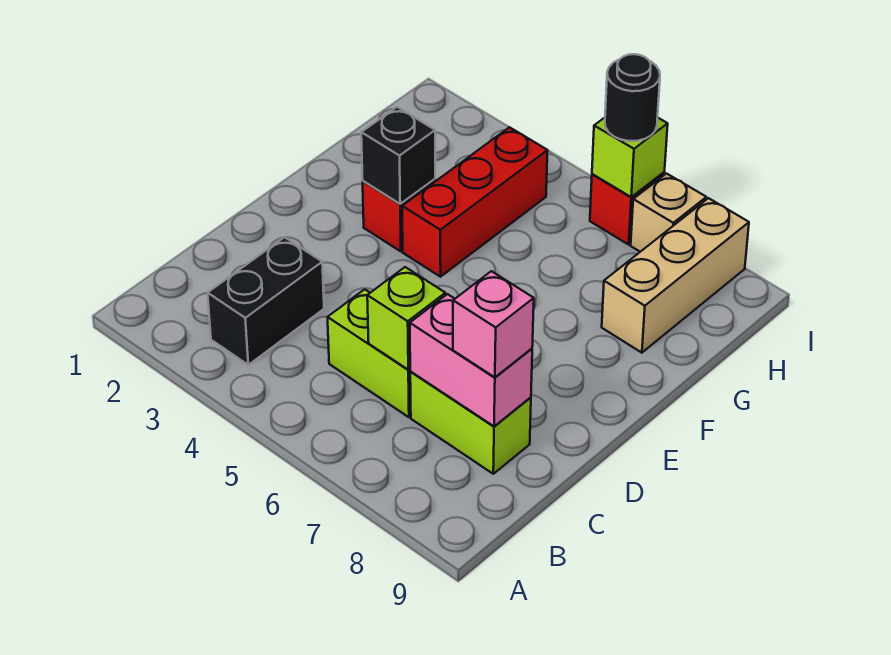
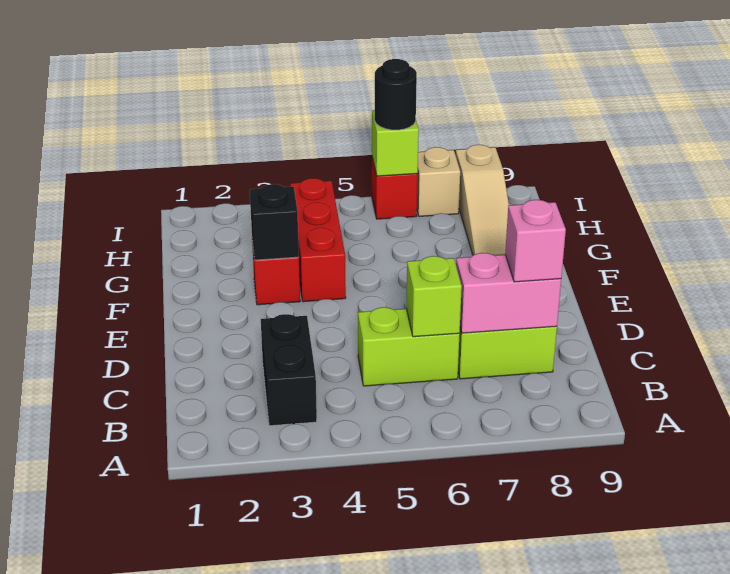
tan 1x3 brick [602,198,749,353] -> tan 1x3 slope [456,145,509,255]

